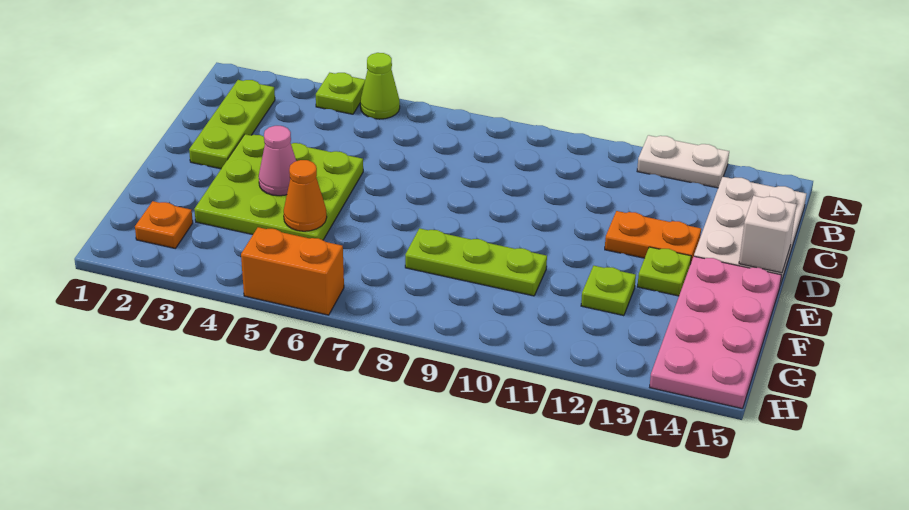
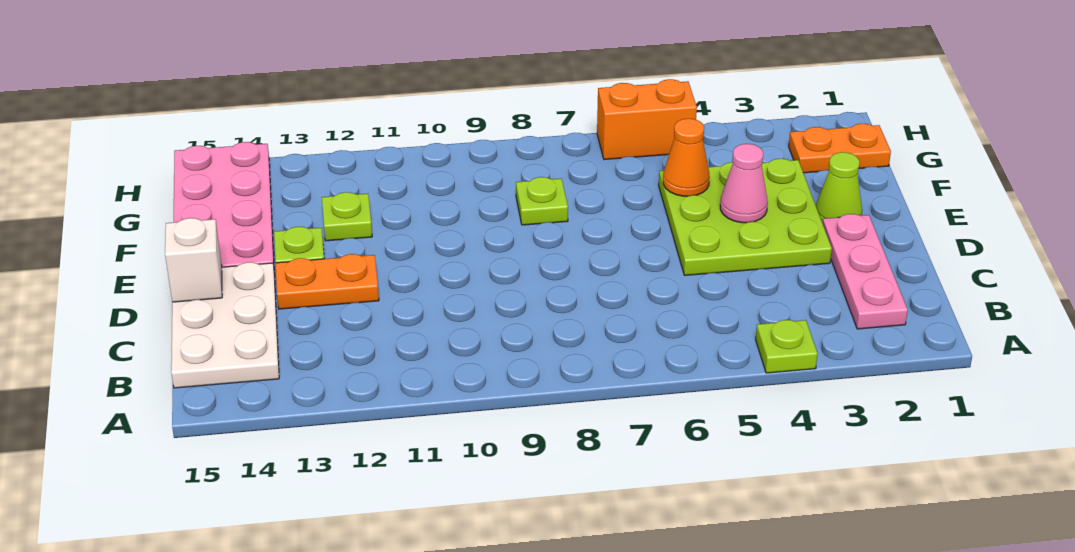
lime 1x1 cone [360,53,400,119] -> lime 1x1 cone moved to [816,152,862,223]
white 1x2 plate [637,135,729,188] -> none
lime 1x3 plate [189,80,275,169] -> pink 1x3 plate [822,214,908,329]
lime 1x3 plate [405,228,547,296] -> lime 1x1 plate [516,177,568,225]
orange 1x1 plate [135,201,193,249] -> orange 1x2 plate [789,124,891,173]

